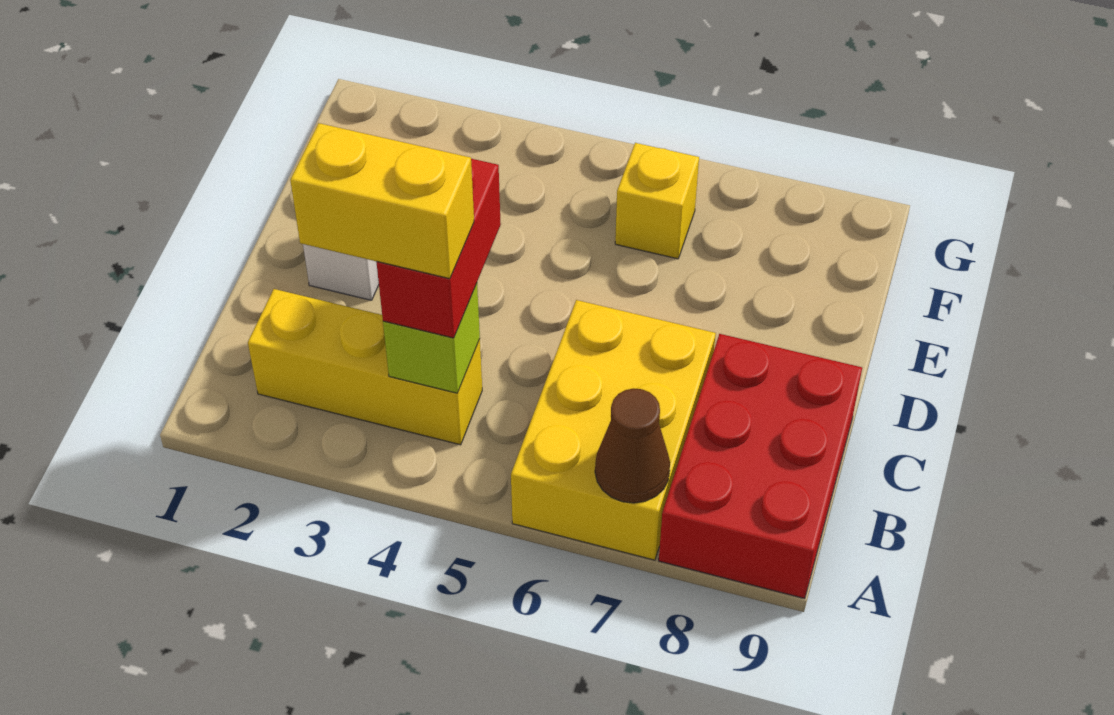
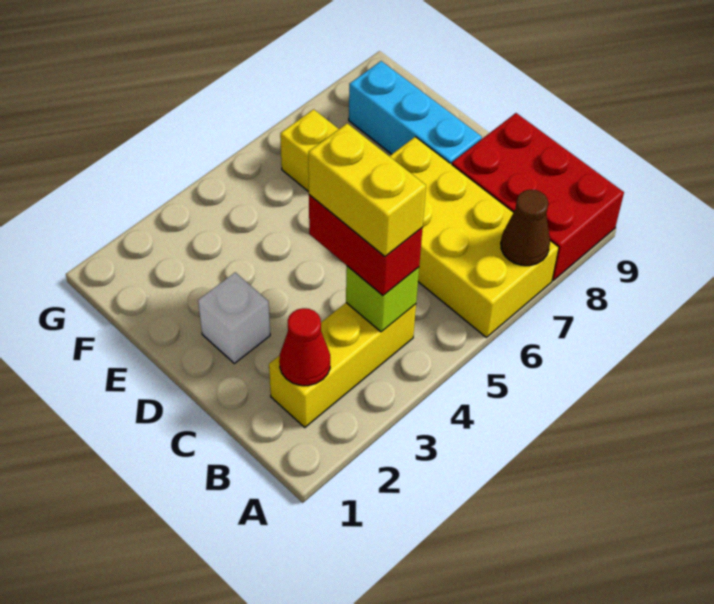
yellow 2x3 brick [511,300,716,560] -> yellow 2x4 brick [390,137,559,337]
none -> red 1x1 cone [279,308,330,386]
yellow 1x2 brick [290,123,474,279] -> yellow 1x2 brick turned to [308,124,426,256]
none -> cyan 1x3 brick [349,61,482,164]

